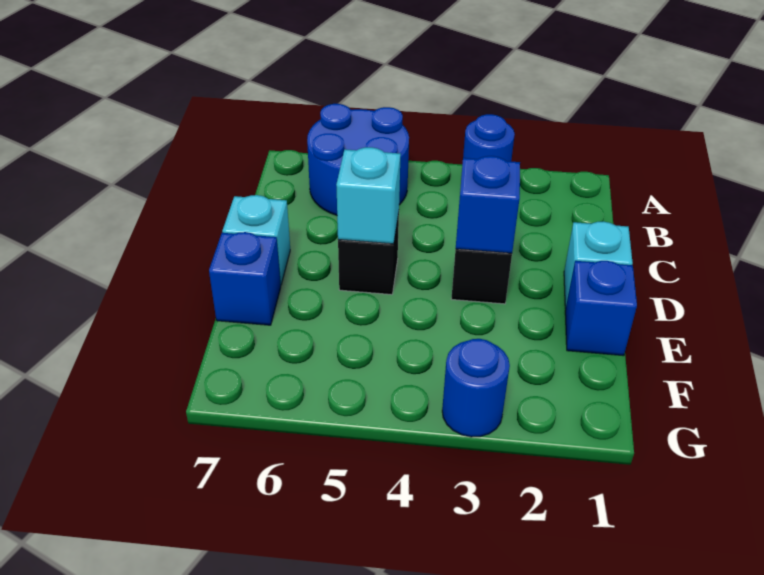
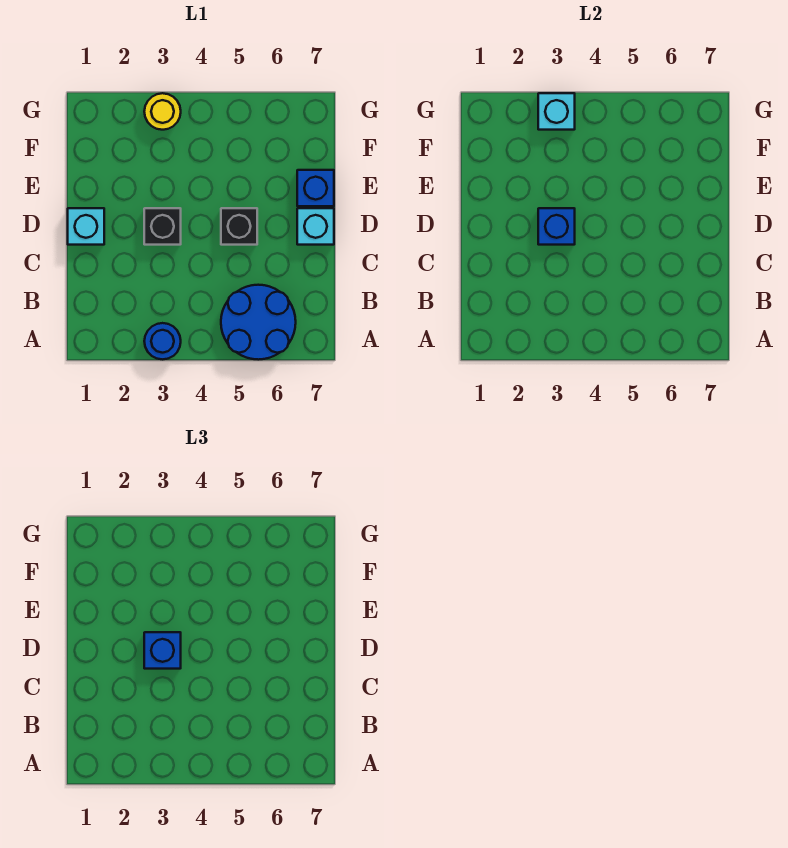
cyan 1x1 brick [336,147,401,244] -> cyan 1x1 brick moved to [538,93,575,130]
blue 1x1 brick [565,261,637,356] -> blue 1x1 brick moved to [144,632,181,669]
blue 1x1 round brick [442,339,510,437] -> yellow 1x1 round brick [144,93,181,130]

